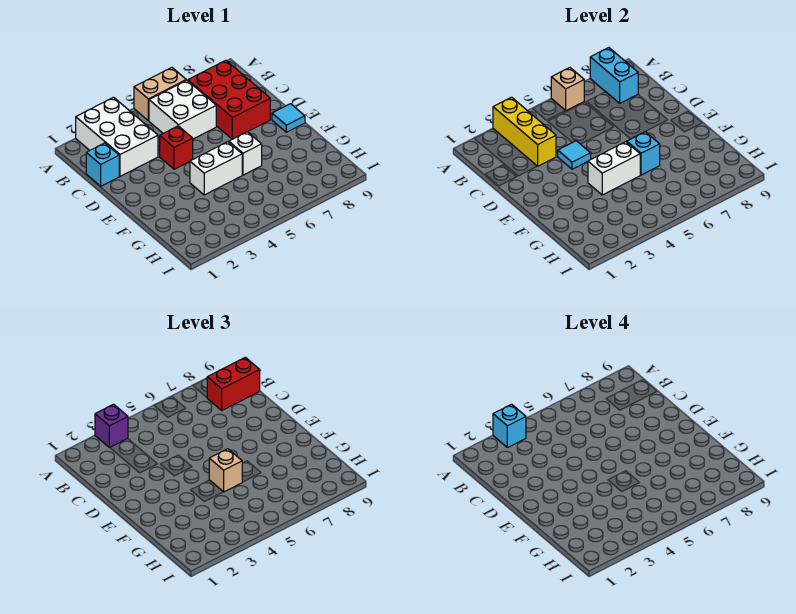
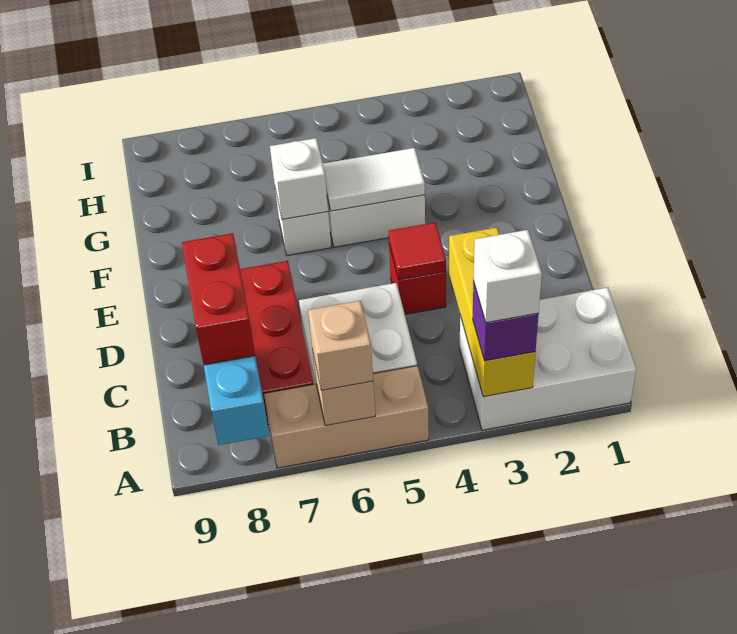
white 2x3 brick [76,97,158,176] -> white 2x3 brick turned to [460,288,636,430]
cyan 1x1 brick [493,404,526,448] -> white 1x1 brick [473,230,542,323]
tan 1x2 brick [134,68,186,121] -> tan 1x3 brick [264,366,429,468]
red 1x2 brick [207,357,260,410] -> red 1x2 brick turned to [182,233,255,365]
cyan 1x1 brick [86,143,119,186] -> none
cyan 1x1 tile [558,141,591,169] -> red 1x1 tile [389,223,446,280]
cyan 1x1 tile [272,104,305,132] -> none
white 1x2 brick [588,142,640,195] -> white 1x2 tile [323,148,425,211]
tan 1x1 brick [209,449,242,492] -> tan 1x1 brick moved to [308,301,373,390]
cyan 1x1 brick [627,132,660,175] -> white 1x1 brick [270,138,328,219]

